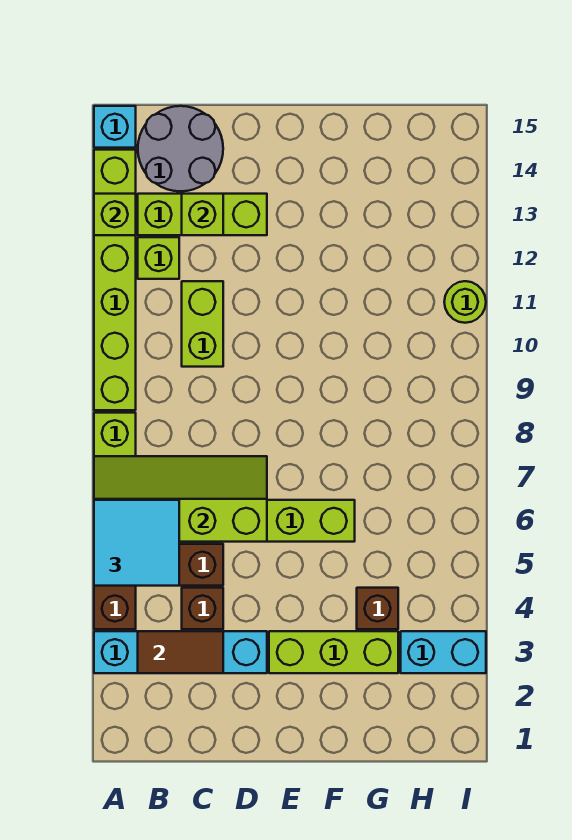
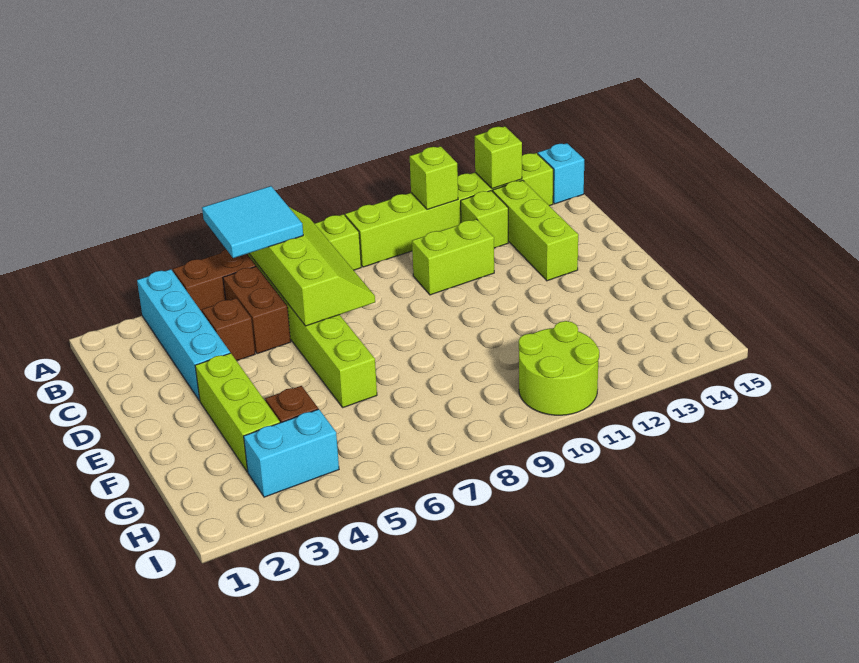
brown 1x2 tile [138,631,223,673] -> none
grey 2x2 round brick [138,106,223,191] -> none
lime 1x1 brick [182,194,223,235] -> lime 1x1 brick moved to [410,146,458,209]
cyan 1x2 brick [401,631,486,673] -> cyan 1x2 brick turned to [244,409,339,497]
lime 1x1 round brick [444,281,486,323] -> lime 2x2 round brick [519,321,599,415]

